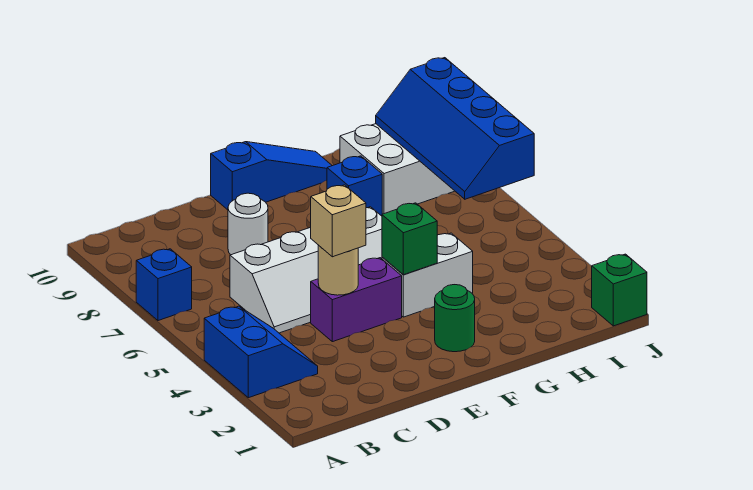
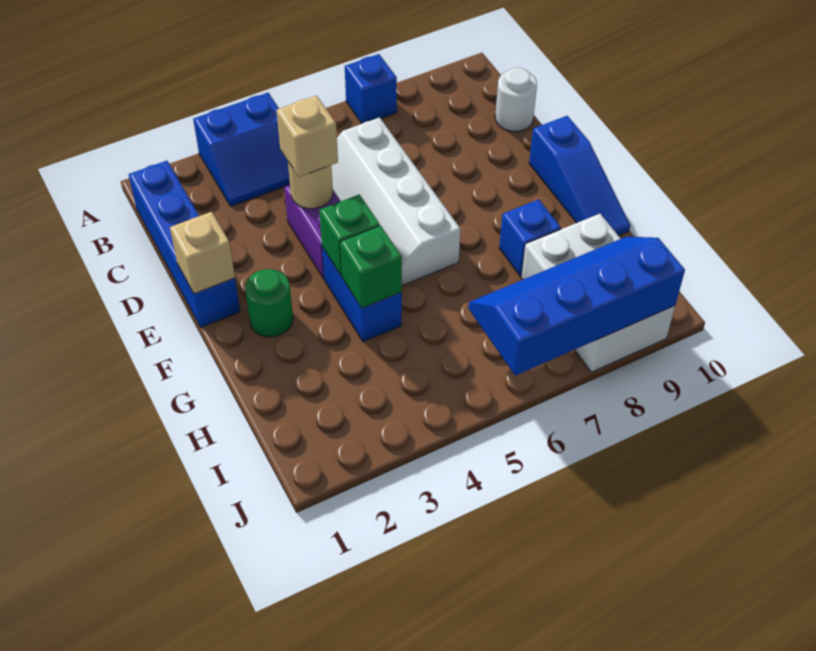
none -> blue 1x4 brick [129,161,240,327]
white 1x1 round brick [228,193,268,255] -> white 1x1 round brick moved to [495,68,537,132]
none -> tan 1x1 brick [170,212,235,294]
white 1x2 brick [382,233,473,317] -> blue 1x2 brick [322,247,402,342]
green 1x1 brick [592,254,647,326] -> green 1x1 brick moved to [340,226,402,308]

